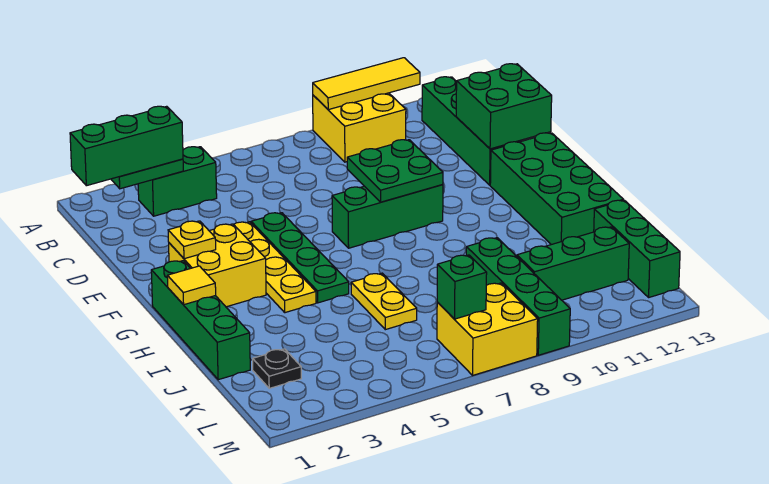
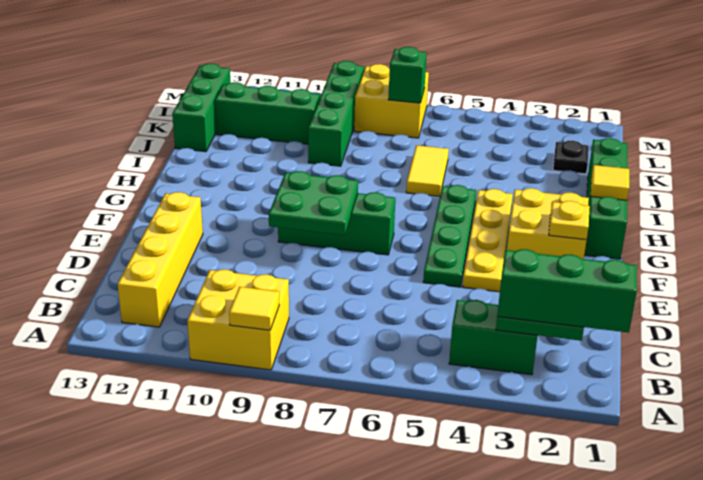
yellow 1x3 tile [313,58,420,110] -> yellow 1x1 tile [229,287,279,330]
green 1x4 brick [422,77,520,185] -> yellow 1x4 brick [118,192,203,327]
green 2x2 brick [456,64,552,149] -> none
green 2x4 brick [490,133,623,245] -> none
yellow 1x2 plate [351,273,417,330] -> yellow 1x2 tile [406,145,449,197]

